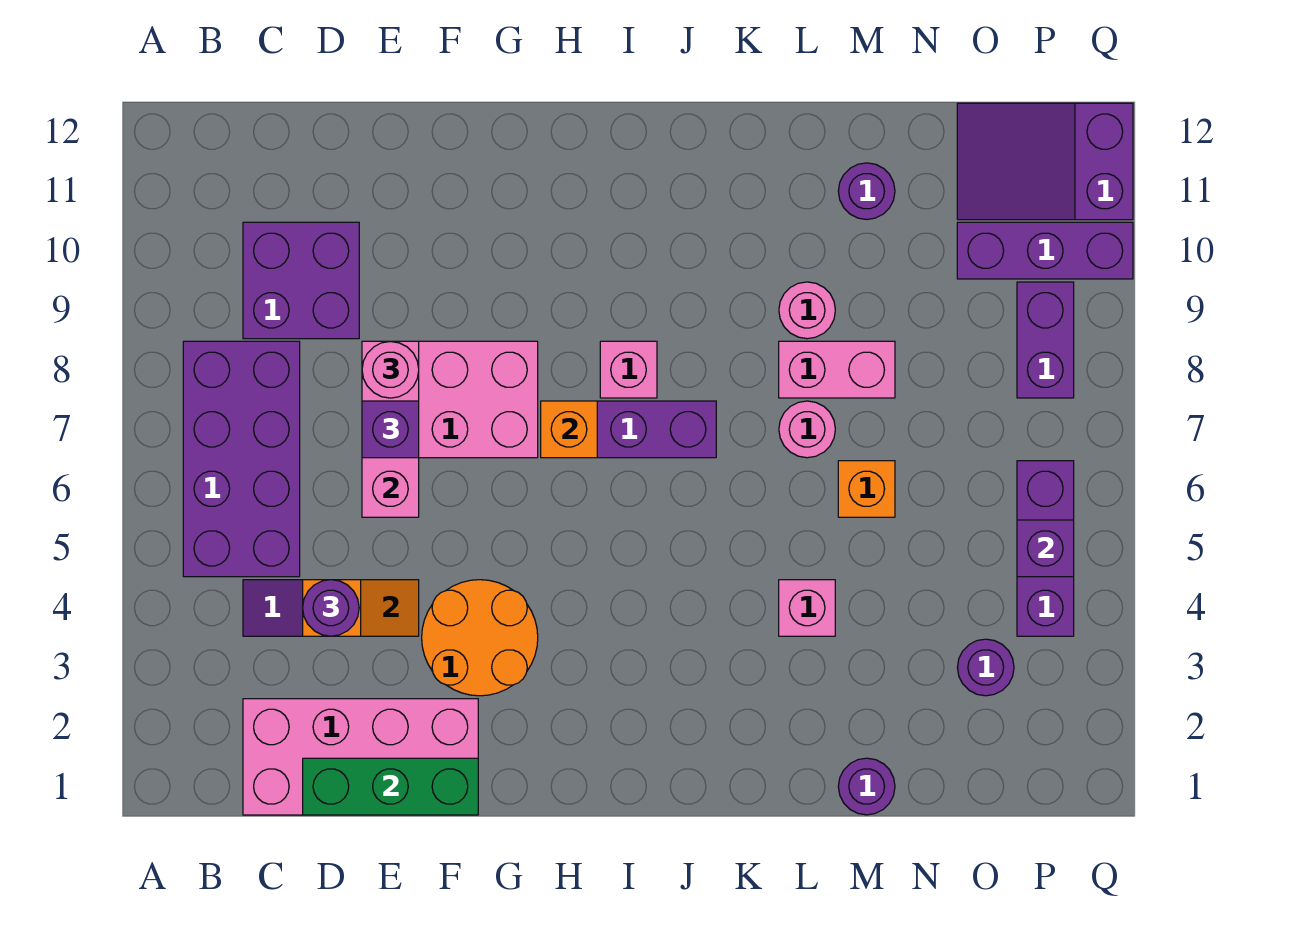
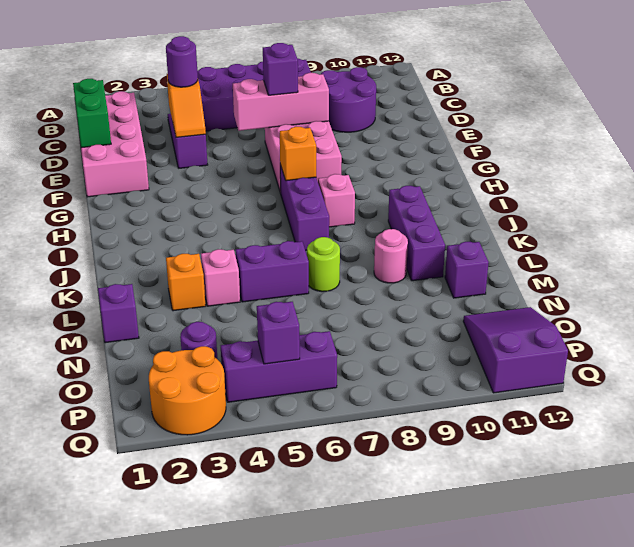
purple 2x2 brick [243,222,359,339] -> purple 2x2 round brick [321,67,376,132]
green 1x3 brick [303,758,478,815] -> green 1x2 brick [73,79,111,148]
pink 1x1 round brick [362,342,419,398] -> none
orange 2x2 round brick [422,580,538,696] -> orange 2x2 round brick moved to [149,346,226,435]
pink 1x1 round brick [779,401,835,458] -> lime 1x1 round brick [307,237,340,292]
pink 1x2 brick [779,341,895,398] -> none
purple 1x1 round brick [838,758,895,815] -> purple 1x1 brick [98,284,139,343]
orange 1x1 brick [838,461,895,517] -> orange 1x1 brick moved to [166,254,206,311]
purple 1x1 round brick [838,163,895,220] -> purple 1x1 brick [445,242,489,298]
purple 1x3 brick [957,222,1133,279] -> purple 1x3 brick moved to [388,186,445,281]
purple 1x2 brick [1017,282,1074,398] -> purple 1x2 brick moved to [236,241,309,302]

